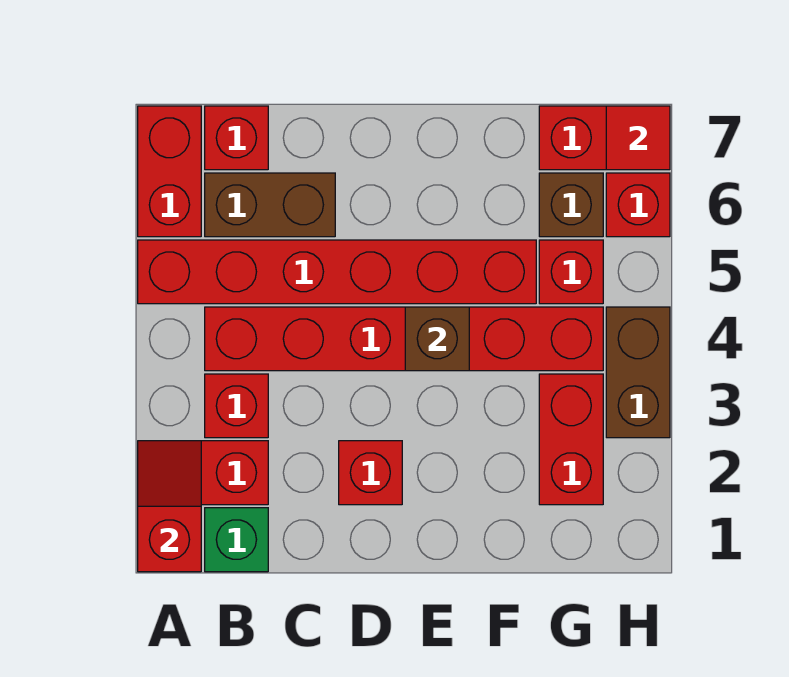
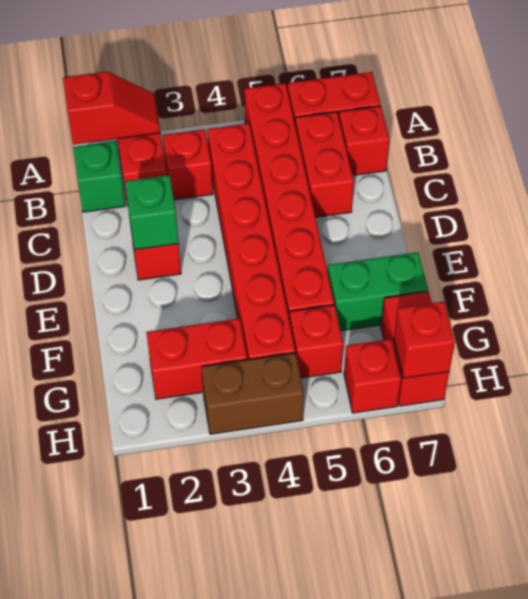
brown 1x2 brick [205,173,335,237] -> red 1x2 brick [295,112,354,217]
none -> green 1x1 brick [125,175,179,250]
brown 1x1 brick [405,307,469,371] -> none
none -> green 1x2 brick [328,252,428,331]
brown 1x1 brick [539,173,603,237] -> none
red 1x1 tile [606,106,670,170] -> red 1x1 brick [394,302,455,378]

